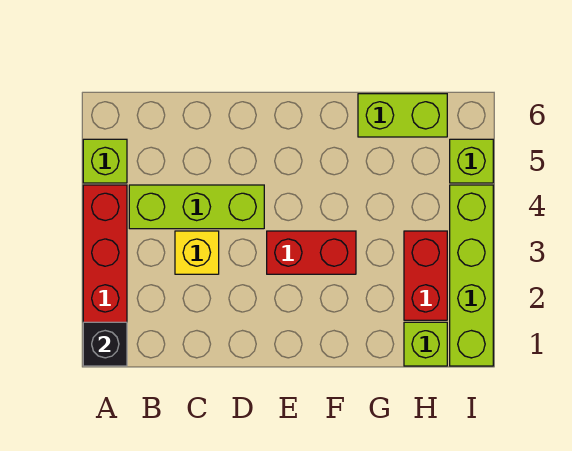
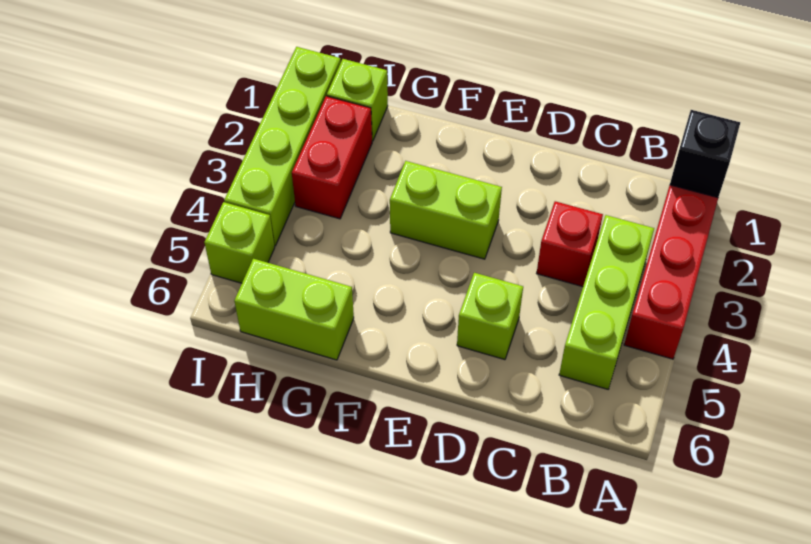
lime 1x1 brick [83,139,127,183] -> lime 1x1 brick moved to [457,273,523,360]
lime 1x3 brick [129,185,264,229] -> lime 1x3 brick turned to [559,215,654,389]
yellow 1x1 brick [175,231,219,274] -> red 1x1 brick [537,201,603,287]
red 1x2 brick [267,231,356,274] -> lime 1x2 brick [390,161,502,259]

